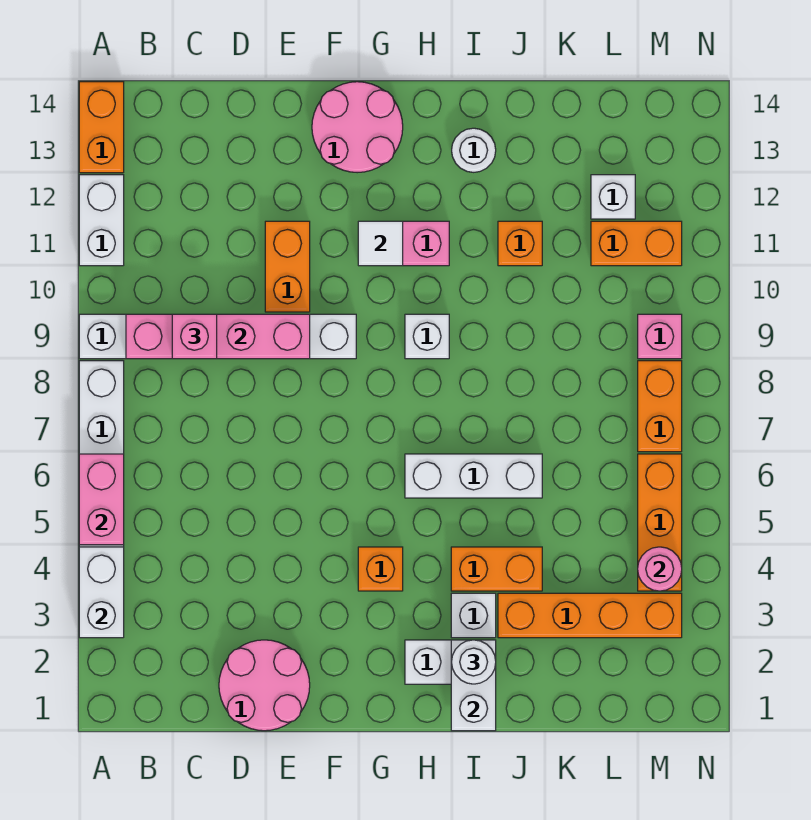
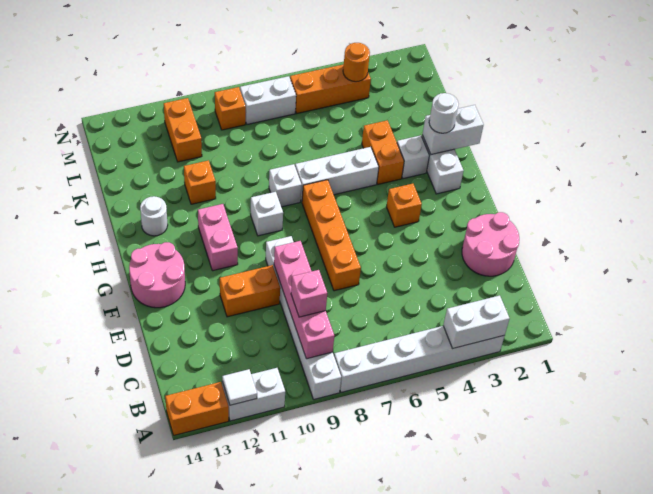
pink 1x2 brick [79,454,124,545] -> none
white 1x1 tile [358,221,403,266] -> white 1x1 tile moved to [222,369,257,405]
white 1x3 brick [405,454,542,498] -> white 1x3 brick turned to [295,147,379,201]
orange 1x4 brick [498,593,682,638] -> orange 1x4 brick moved to [302,180,361,291]
white 1x1 brick [591,175,635,219] -> white 1x1 brick moved to [269,164,302,207]
pink 1x1 round brick [638,547,682,591] -> orange 1x1 round brick [343,43,370,82]
orange 1x2 brick [638,361,682,452] -> white 1x2 brick [240,76,296,124]
pink 1x1 brick [638,314,682,359] -> orange 1x1 brick [215,87,246,130]

